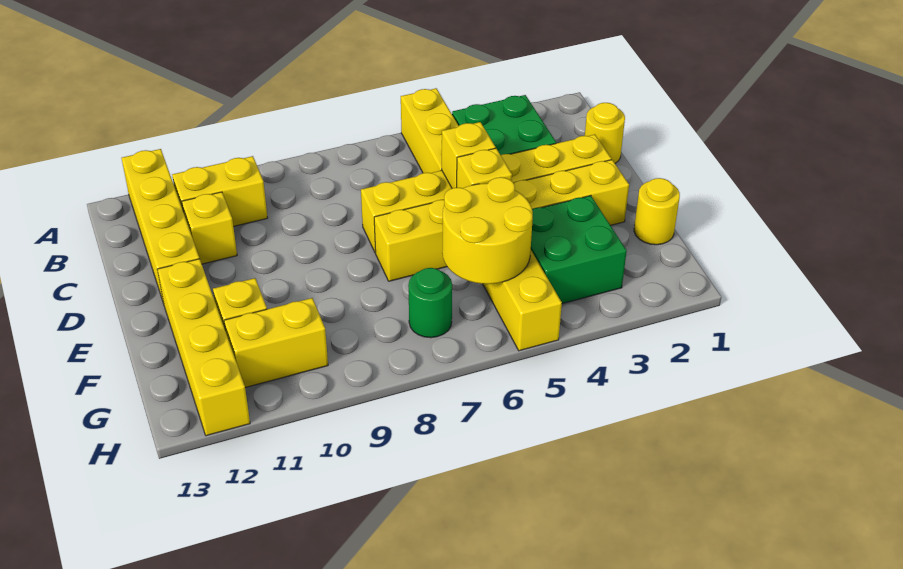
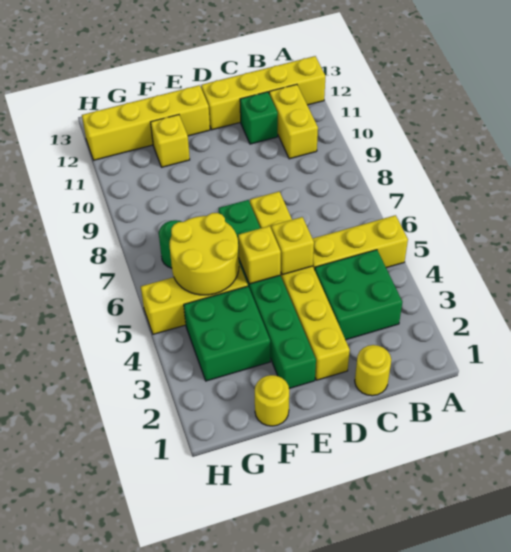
yellow 1x1 brick [182,192,237,264] -> green 1x1 brick [240,92,278,144]
yellow 1x6 brick [374,160,629,281] -> green 1x6 brick [219,200,316,389]
yellow 1x2 brick [224,298,328,388] -> none

